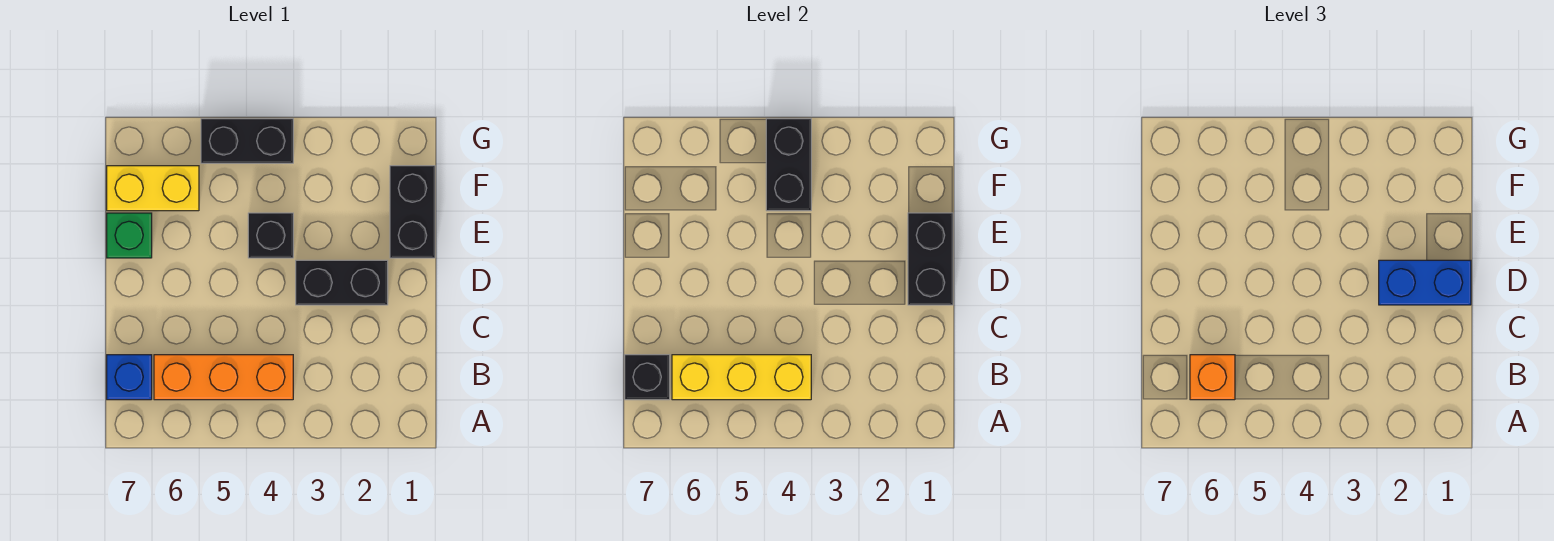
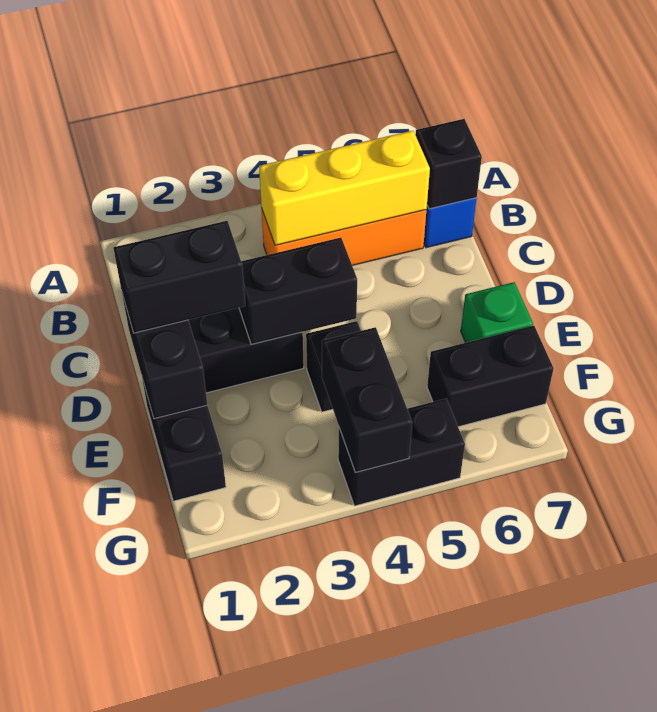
orange 1x1 brick [1190,355,1235,400] -> none
blue 1x2 brick [1379,260,1471,305] -> black 1x2 brick [113,221,245,333]
none -> black 1x2 brick [239,238,357,344]
yellow 1x2 brick [107,166,199,211] -> black 1x2 brick [427,326,554,427]

